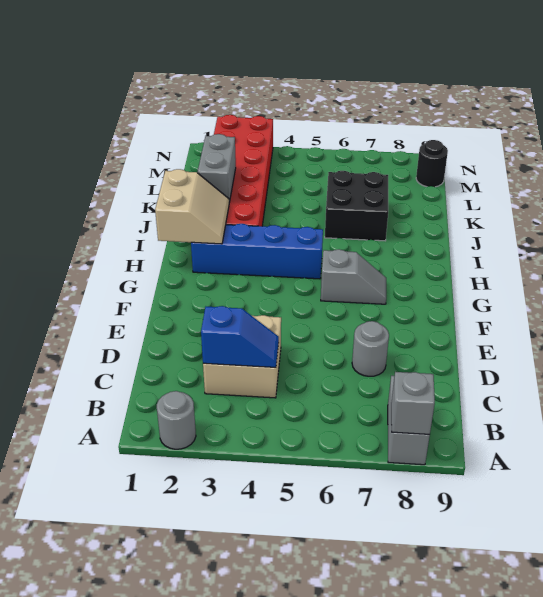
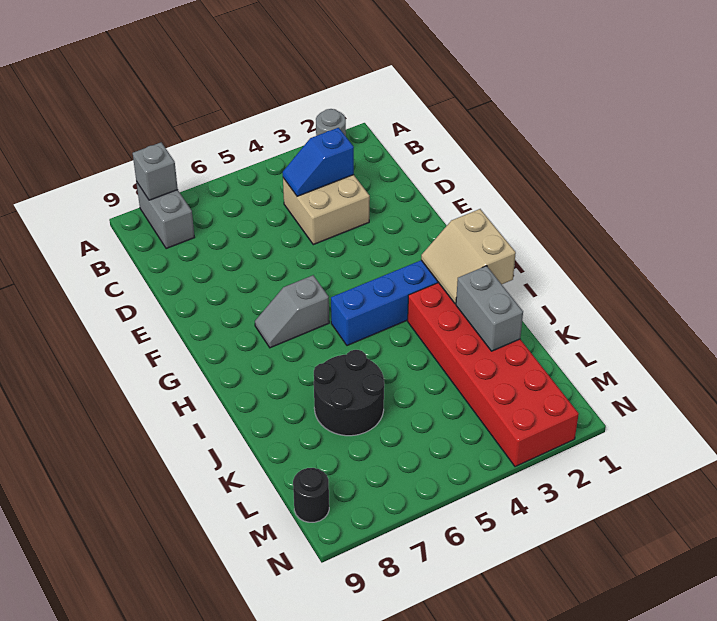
grey 1x1 round brick [352,321,389,376] -> none
black 2x2 brick [325,171,388,241] -> black 2x2 round brick [314,350,384,436]

